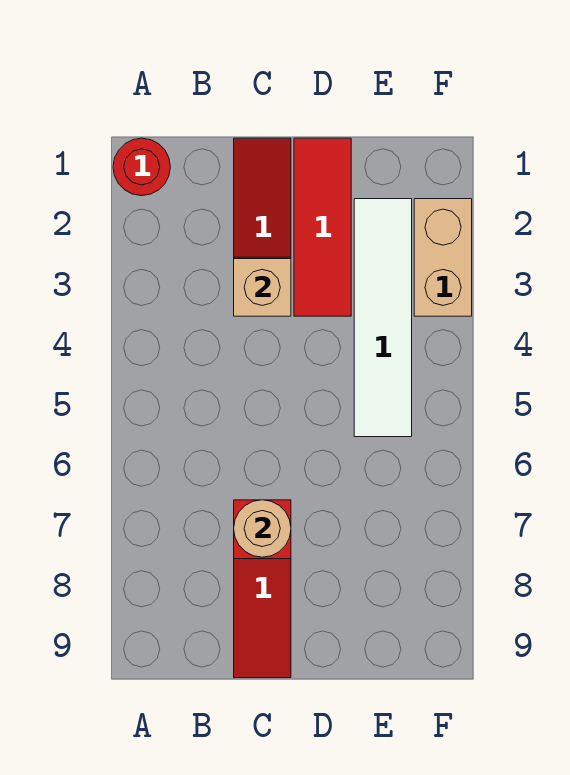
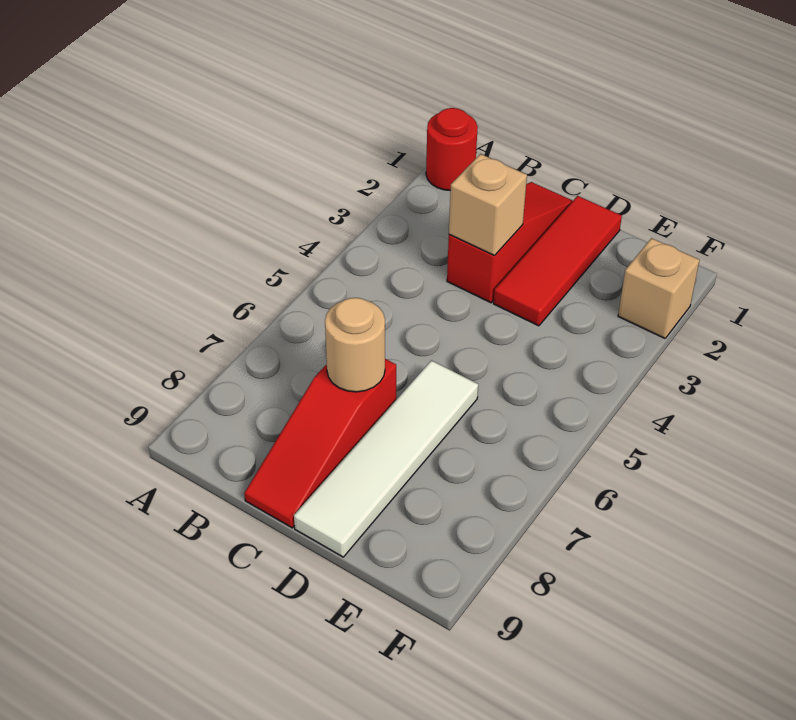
white 1x4 tile [354,199,412,437] -> white 1x4 tile moved to [294,360,478,557]
tan 1x2 brick [414,199,472,316] -> tan 1x1 brick [618,238,700,338]

